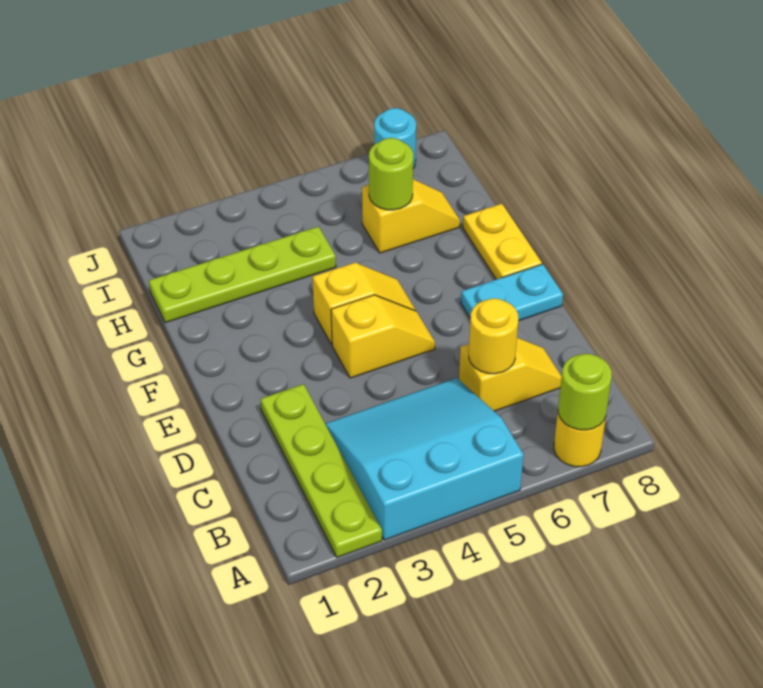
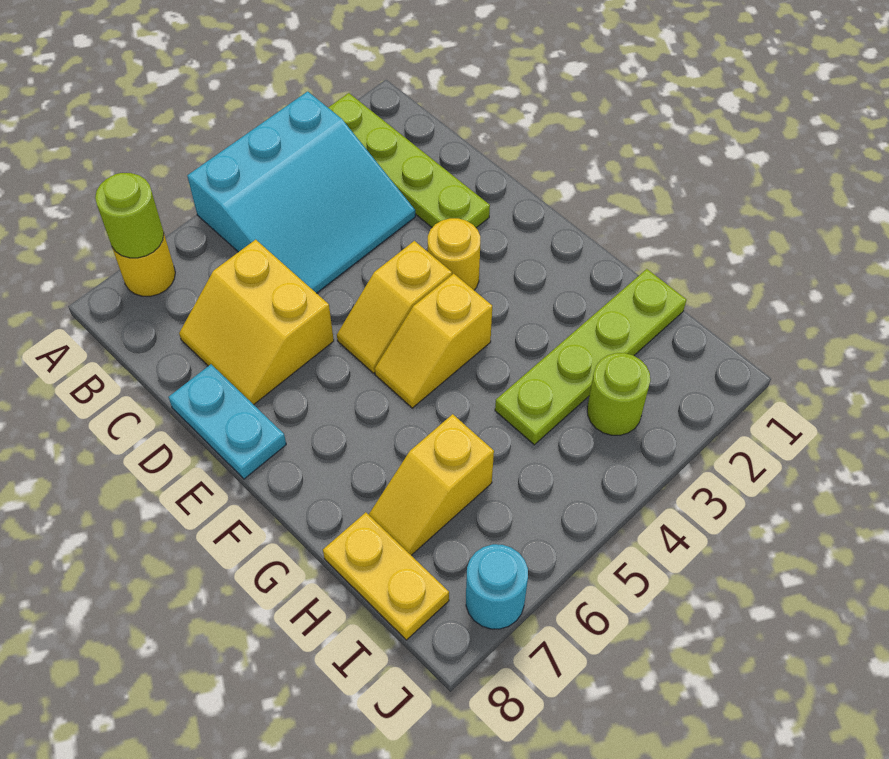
yellow 1x2 slope [459,338,562,411] -> yellow 2x2 slope [179,240,334,405]
yellow 1x1 round brick [469,298,518,374] -> yellow 1x1 round brick moved to [428,218,480,290]
cyan 1x2 plate [461,264,563,321] -> cyan 1x2 plate turned to [168,364,286,479]
yellow 1x2 plate [463,204,542,279] -> yellow 1x2 plate moved to [323,512,449,640]
lime 1x1 round brick [369,138,413,210] -> lime 1x1 round brick moved to [587,353,650,435]

